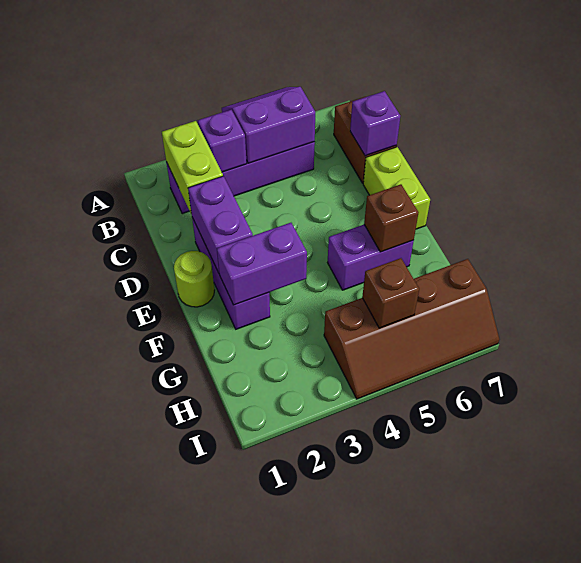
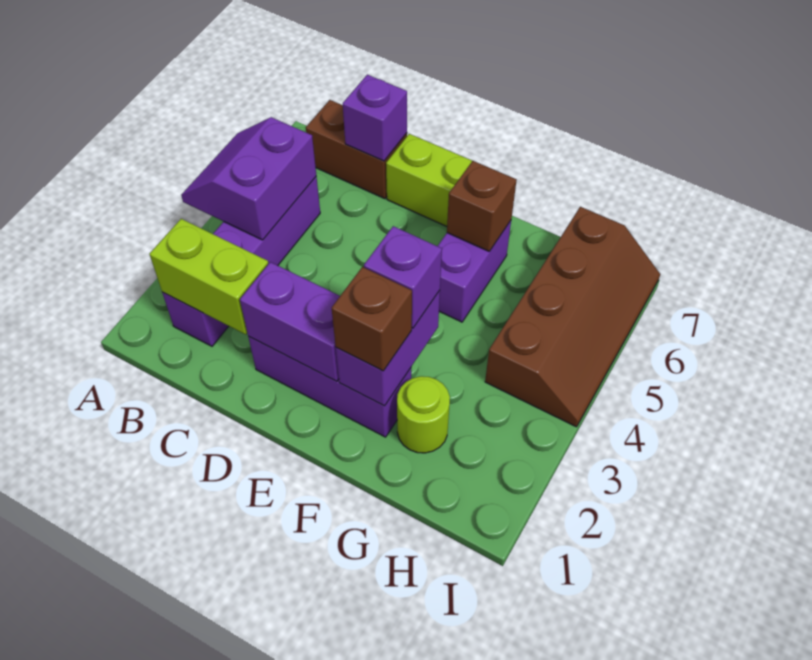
purple 1x1 brick [198,110,247,172] -> purple 1x1 brick moved to [364,226,442,328]
lime 1x1 round brick [174,251,214,307] -> lime 1x1 round brick moved to [397,376,450,453]
brown 1x1 brick [362,258,419,328] -> brown 1x1 brick moved to [332,267,412,371]

